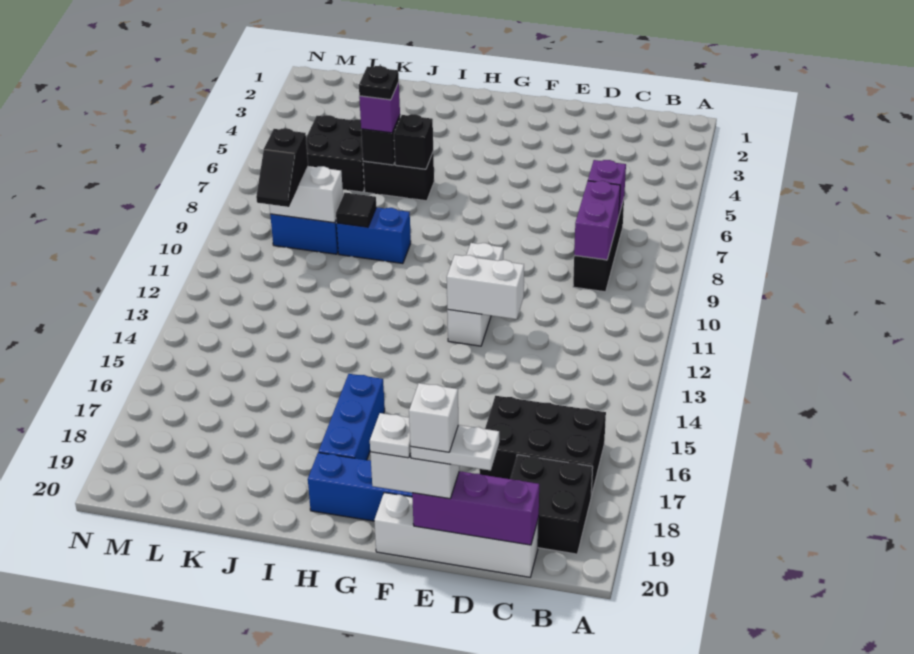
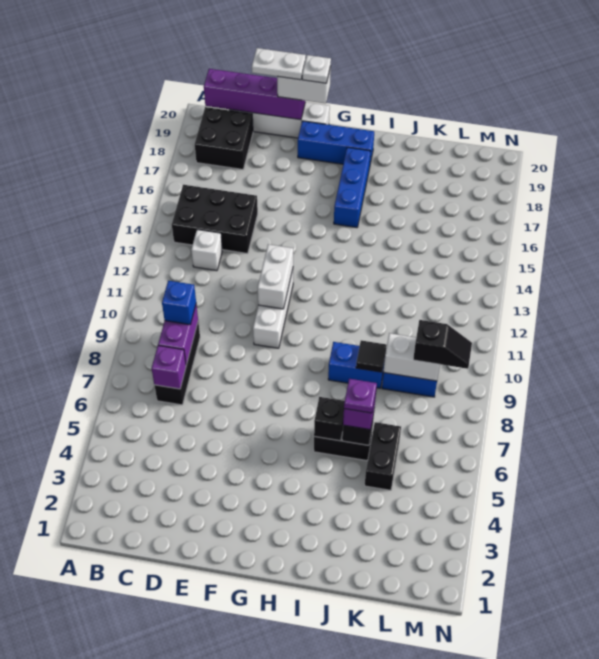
black 2x3 brick [479,396,606,495] -> black 2x3 brick moved to [172,185,258,254]
none -> blue 1x1 brick [162,281,196,325]
purple 1x3 brick [412,471,539,545] -> purple 1x4 brick [204,69,305,120]
white 1x2 brick [447,255,524,319] -> white 1x2 brick turned to [258,244,293,309]
white 1x1 brick [409,383,458,452] -> white 1x1 brick moved to [191,229,222,271]
black 1x1 plate [359,66,399,100] -> purple 1x1 plate [344,379,377,413]
black 2x2 brick [306,115,364,192] -> black 1x2 brick [365,422,401,490]
black 1x2 slope [256,128,308,207] -> black 1x2 slope turned to [413,320,472,369]

